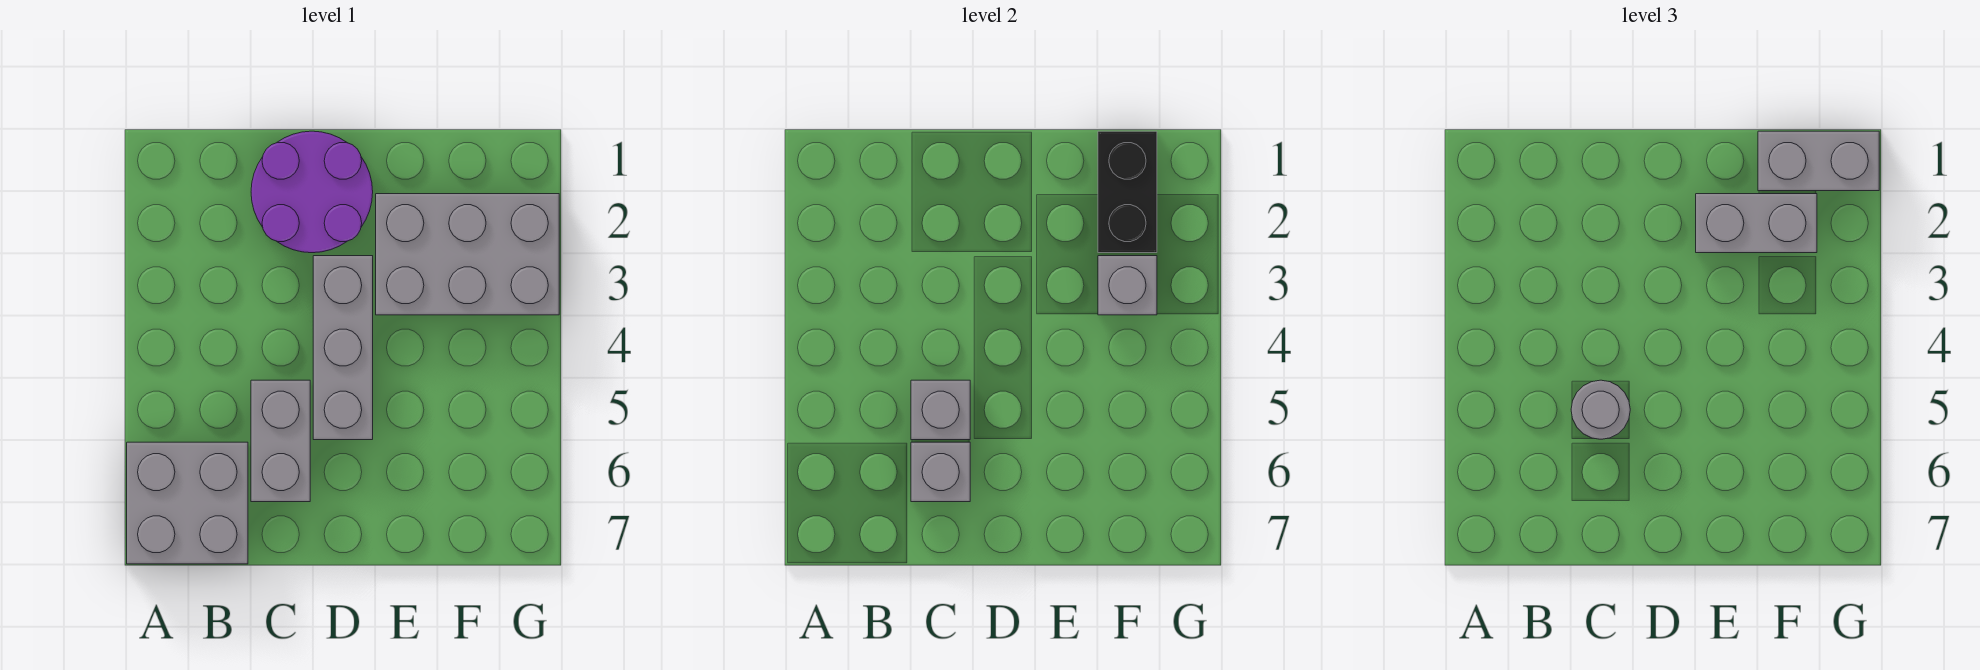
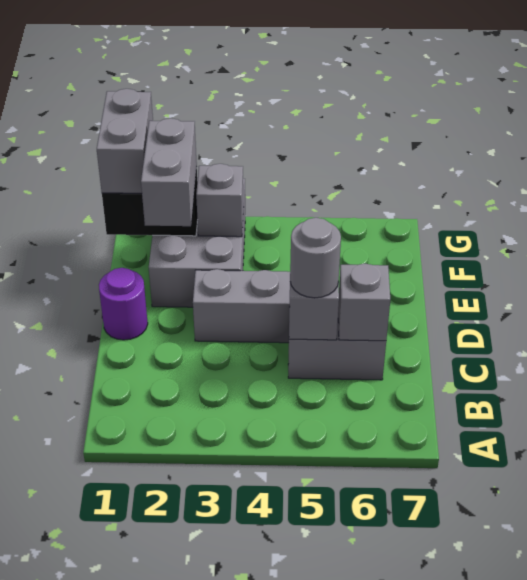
grey 2x2 brick [127,442,248,564] -> none
purple 2x2 round brick [251,131,373,253] -> purple 1x1 round brick [99,268,148,340]

